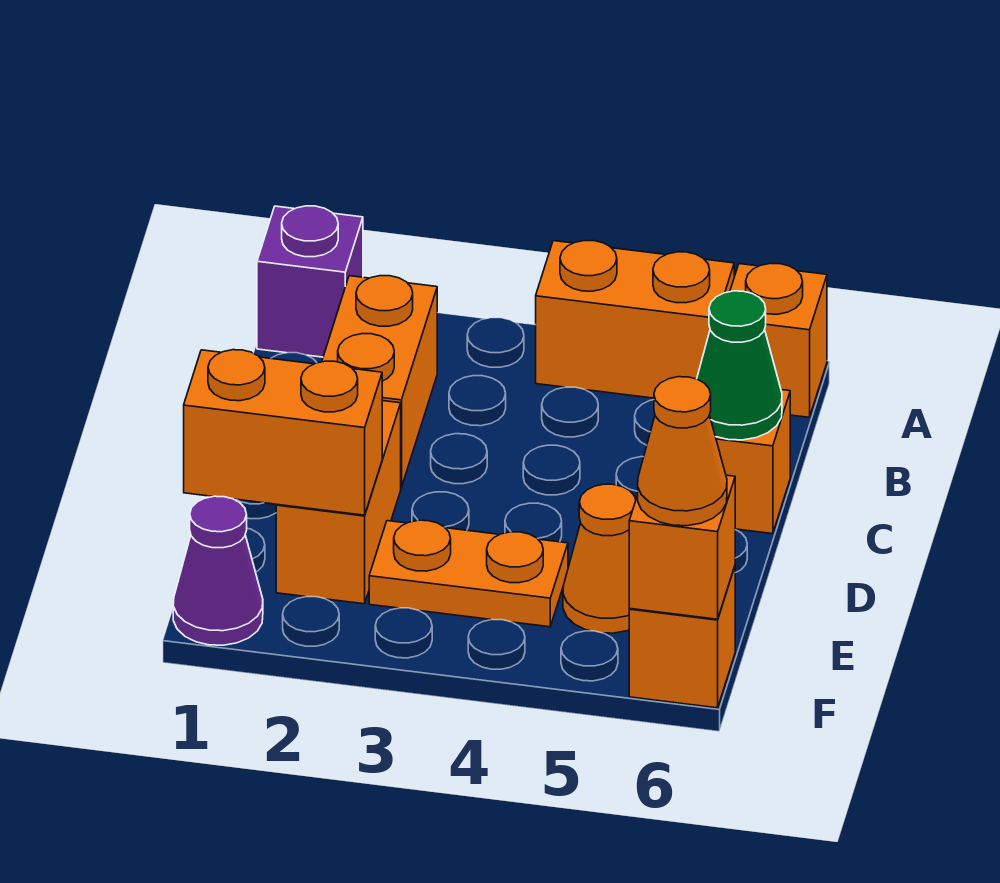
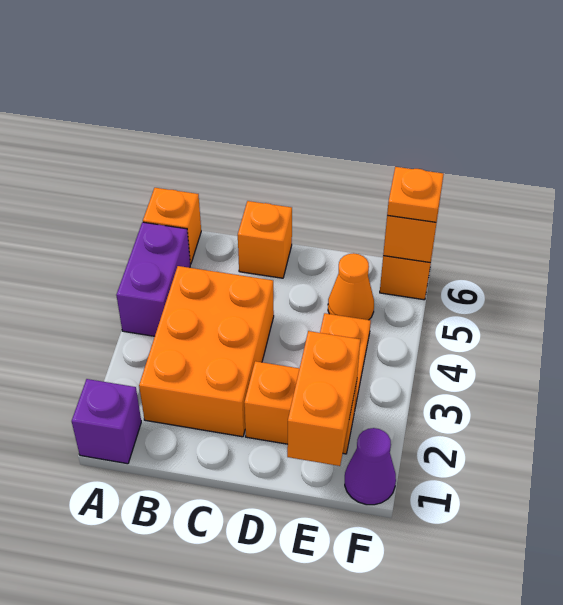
orange 1x2 brick [536,241,734,398] -> purple 1x2 brick [116,222,190,336]
orange 1x2 brick [322,276,437,487] -> orange 2x3 brick [139,266,274,437]
green 1x1 cone [697,291,782,440] -> none
orange 1x1 cone [638,377,727,526] -> orange 1x1 plate [387,167,444,222]

